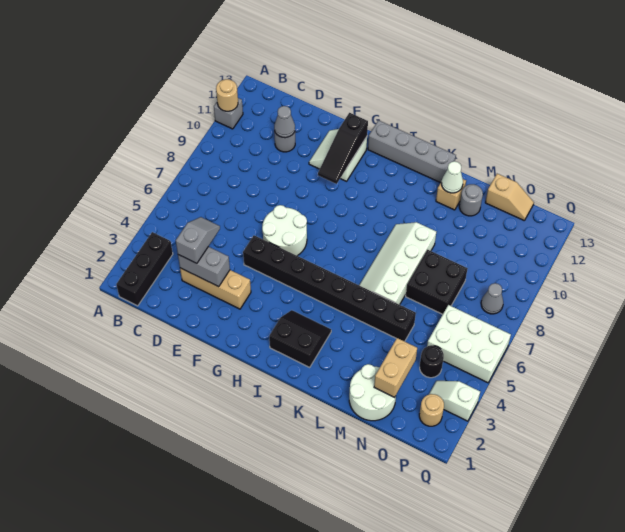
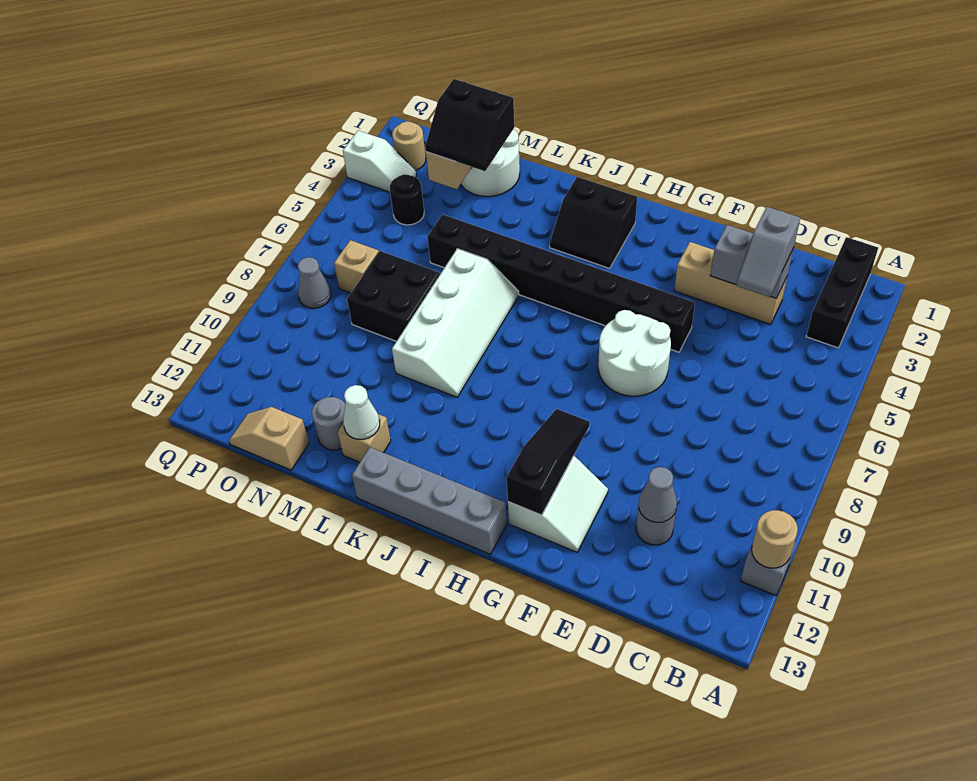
none -> black 2x2 slope [425,79,514,171]
white 2x3 brick [427,305,511,383] -> none
none -> tan 1x1 brick [334,240,379,293]

